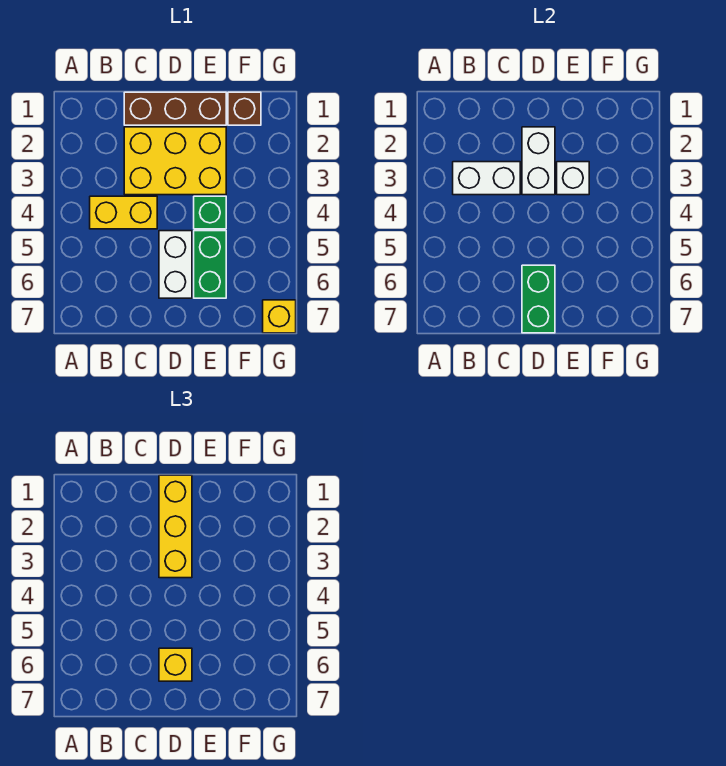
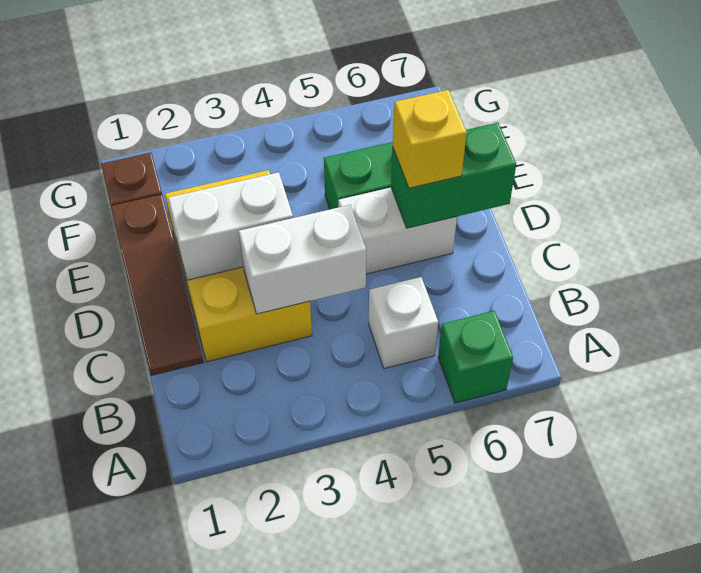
white 1x2 brick [453,162,520,195] -> white 1x2 brick turned to [239,205,366,314]
yellow 1x2 brick [90,196,157,229] -> none
brown 1x3 brick [124,92,226,125] -> brown 1x3 slope [111,194,203,375]
yellow 1x3 brick [159,475,192,578] -> none
white 1x1 brick [557,162,589,195] -> white 1x1 brick moved to [369,277,438,369]
green 1x1 brick [194,196,226,229] -> green 1x1 brick moved to [438,311,513,403]
yellow 1x1 brick [263,300,296,333] -> none

